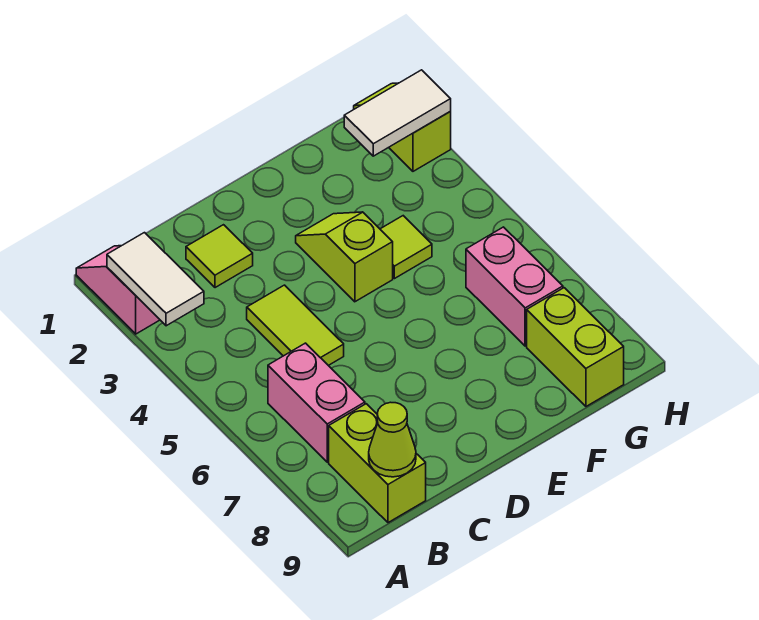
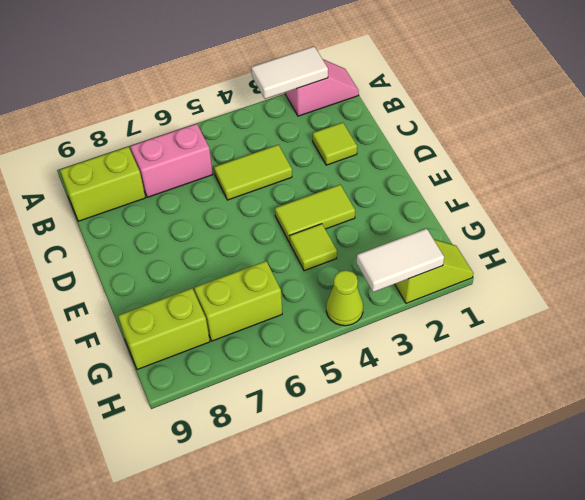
lime 1x1 cone [369,402,416,477] -> lime 1x1 cone moved to [326,270,363,326]
lime 1x2 slope [296,212,393,302] -> lime 1x2 tile [275,185,355,242]
white 1x2 tile [344,70,451,156] -> white 1x2 tile turned to [357,229,444,292]
pink 1x2 brick [466,227,563,346] -> lime 1x2 brick [194,261,282,341]

